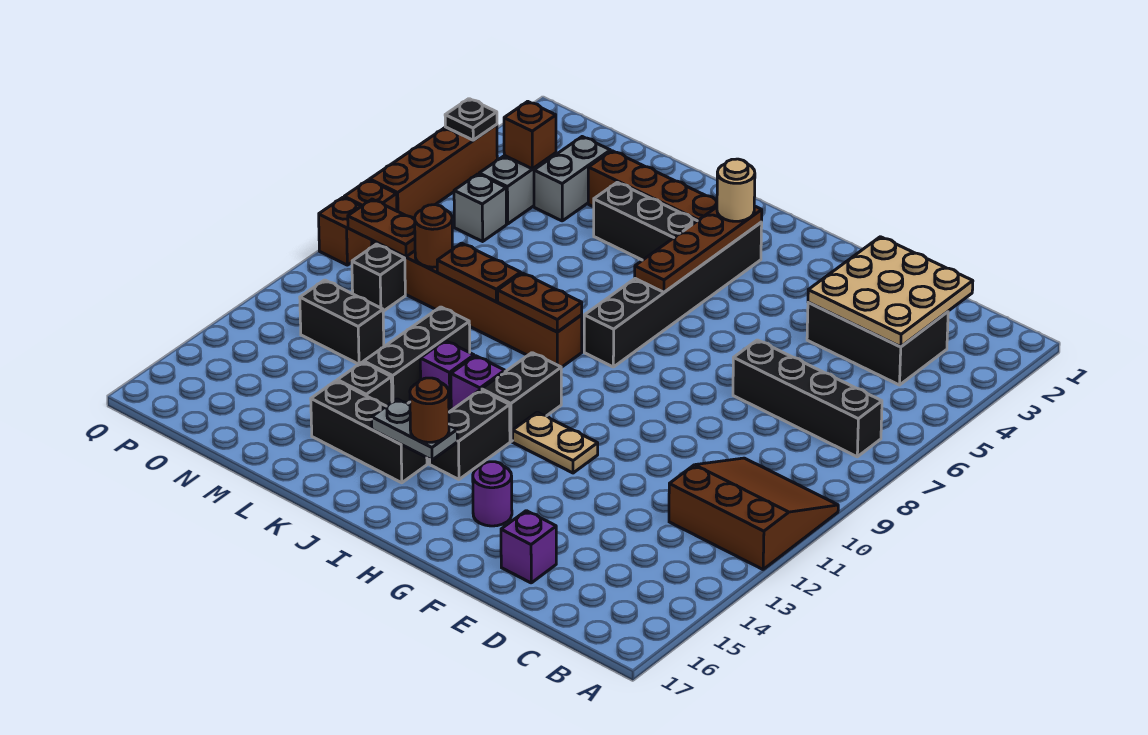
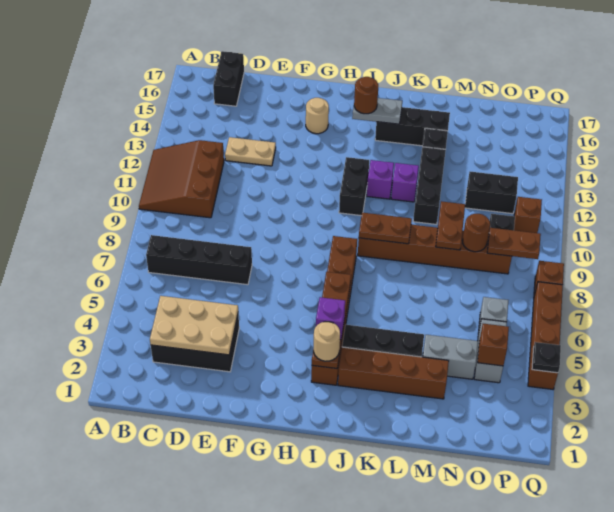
brown 3x3 slope [669,458,838,569] -> brown 3x3 slope turned to [139,140,224,218]
tan 3x3 plate [808,237,973,347] -> tan 2x3 plate [150,296,238,355]
purple 1x1 brick [501,511,556,583] -> purple 1x1 brick moved to [316,297,345,340]
tan 1x2 plate [513,412,598,473] -> tan 1x2 plate moved to [225,137,276,166]
purple 1x1 round brick [473,462,512,526] -> tan 1x1 round brick [306,98,329,134]
black 1x6 brick [584,223,762,367] -> brown 1x6 brick [311,236,357,385]
black 1x2 brick [430,390,510,479] -> black 1x2 brick moved to [213,51,244,106]
brown 1x2 plate [437,243,521,302] -> brown 1x2 plate turned to [436,201,465,250]
grey 1x2 brick [534,137,610,221] -> grey 1x2 brick turned to [423,335,478,379]
brown 1x1 brick [319,197,372,265] -> brown 1x1 brick moved to [514,197,542,233]

